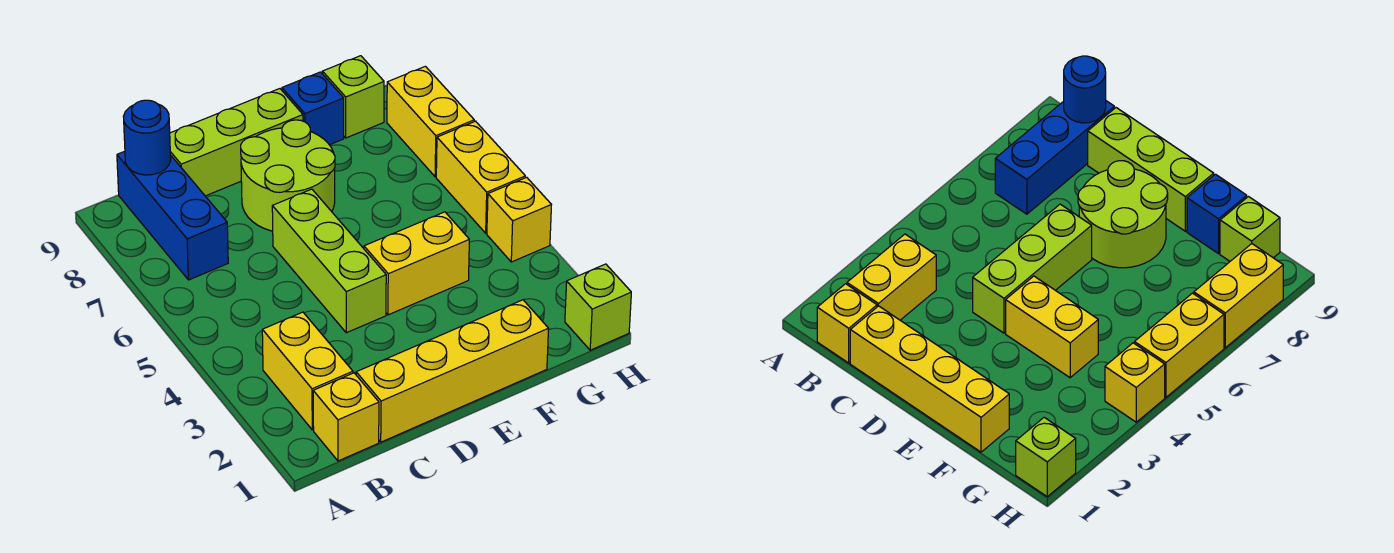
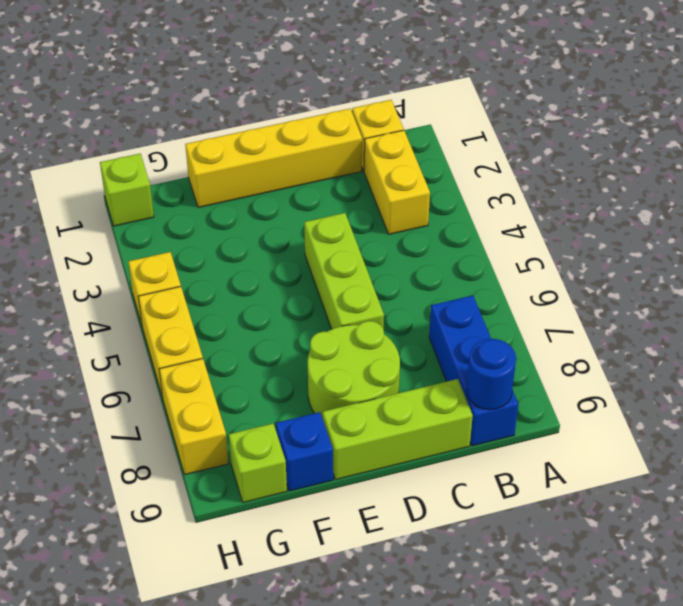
yellow 1x2 brick [364,212,469,315] -> none

